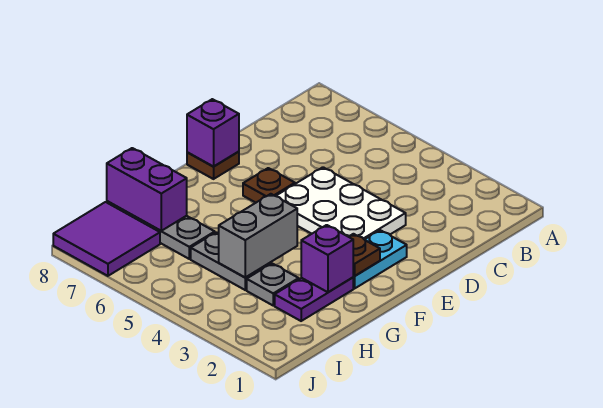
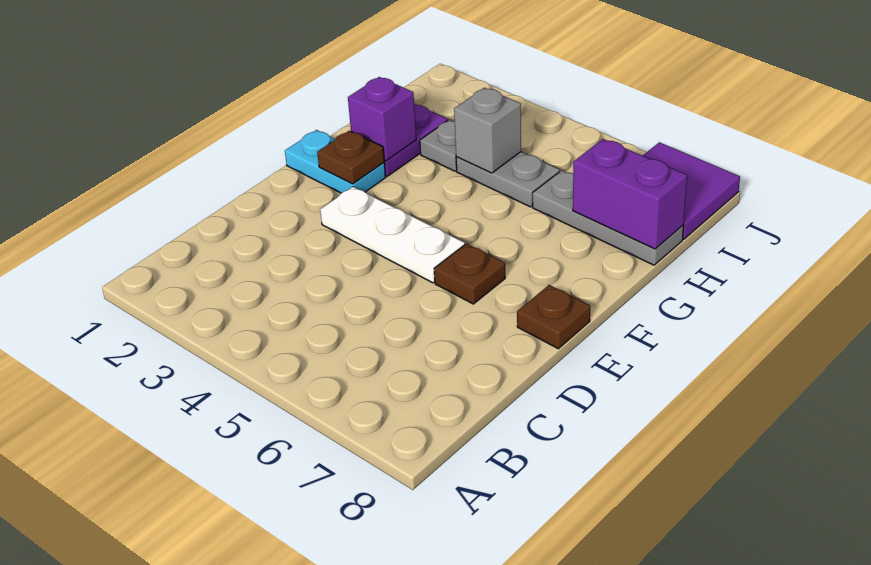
white 2x3 plate [276,167,406,240] -> white 1x3 plate [320,187,465,283]
cyan 1x2 plate [353,230,407,289] -> cyan 1x2 plate turned to [285,130,386,193]
purple 1x1 brick [187,99,239,166] -> none
grey 1x2 brick [219,194,297,278] -> grey 1x1 brick [454,88,521,173]

